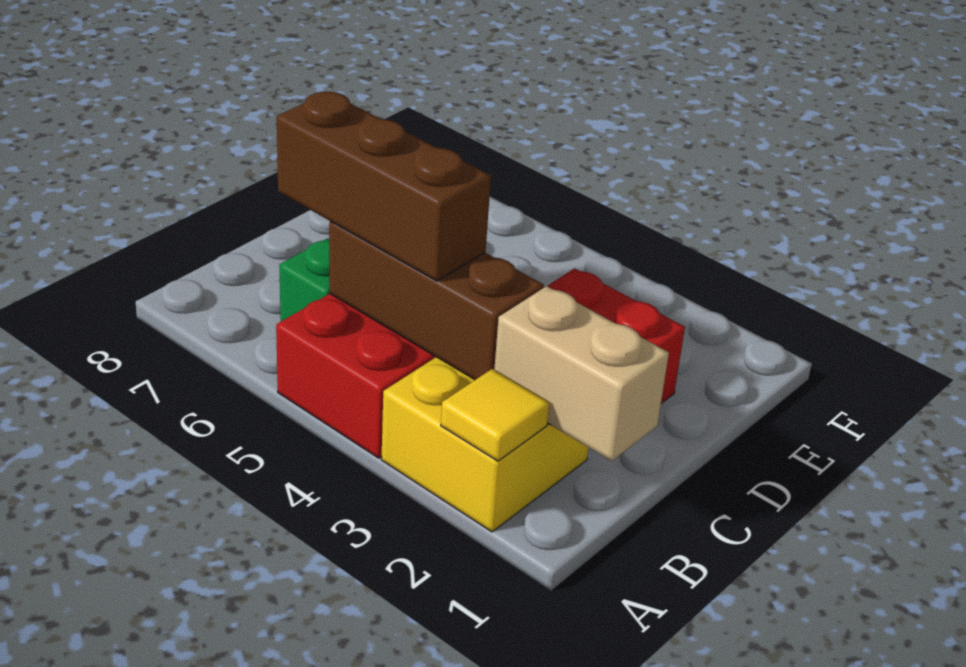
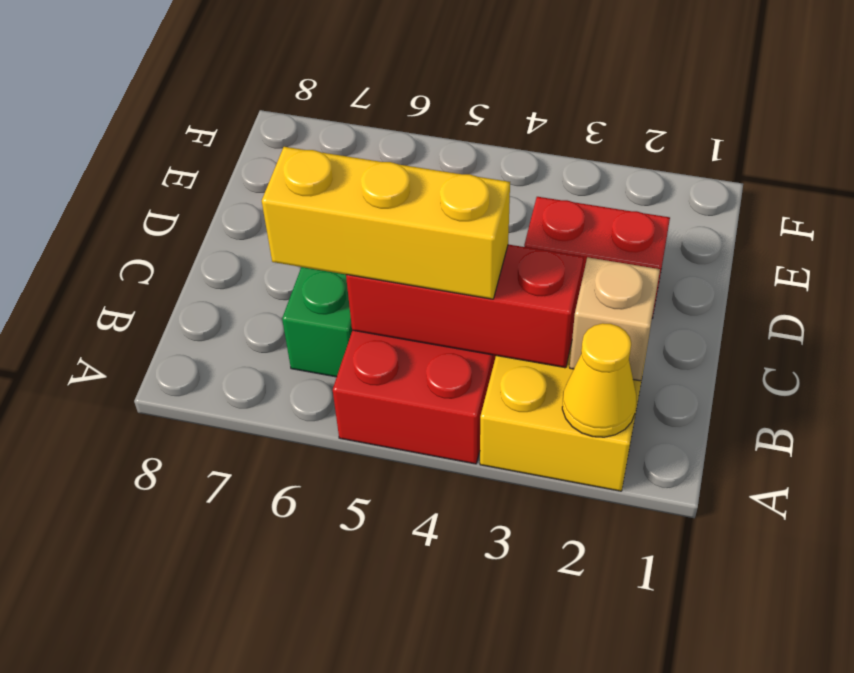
yellow 1x1 tile [441,369,549,461] -> yellow 1x1 cone [562,323,636,437]
tan 1x2 brick [494,286,669,461] -> tan 1x1 brick [570,257,660,381]
brown 1x3 brick [329,221,544,380] -> red 1x3 brick [346,244,583,368]
brown 1x3 brick [277,92,491,281] -> yellow 1x3 brick [262,147,510,299]

